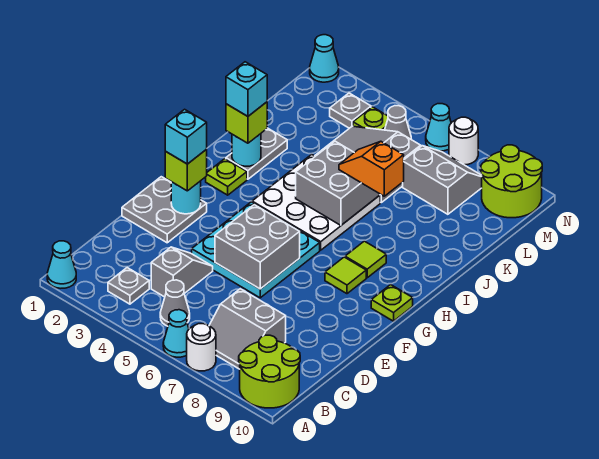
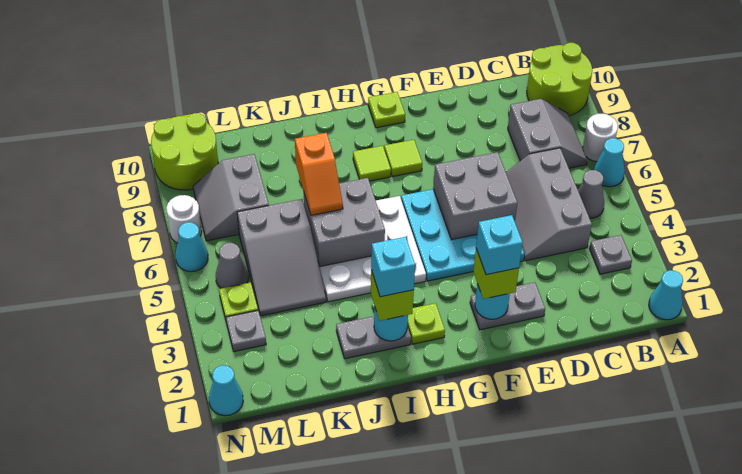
grey 1x2 slope [151,247,213,297] -> grey 2x3 slope [506,148,592,261]
grey 2x2 plate [122,177,207,243] -> grey 1x2 plate [470,282,545,330]

